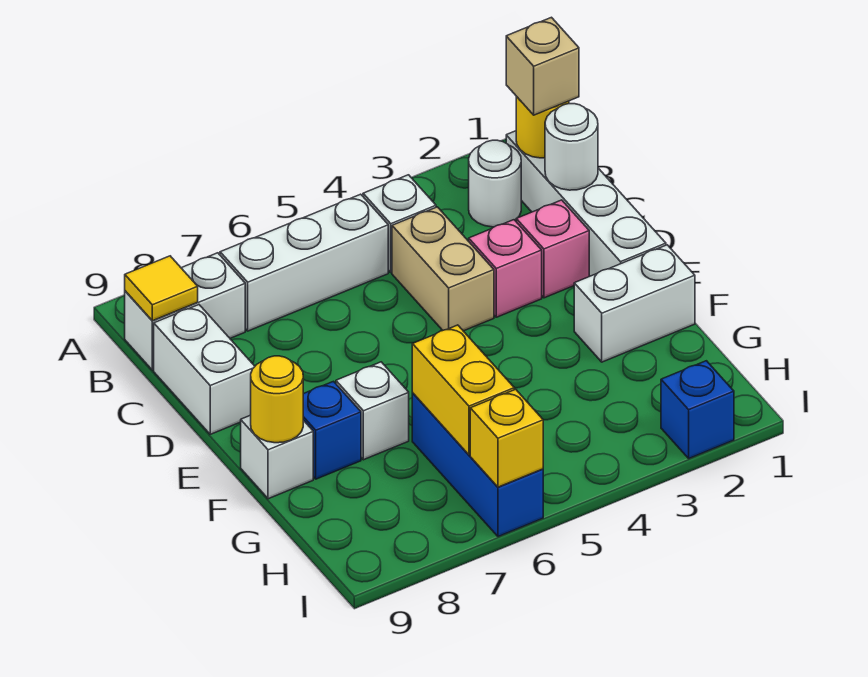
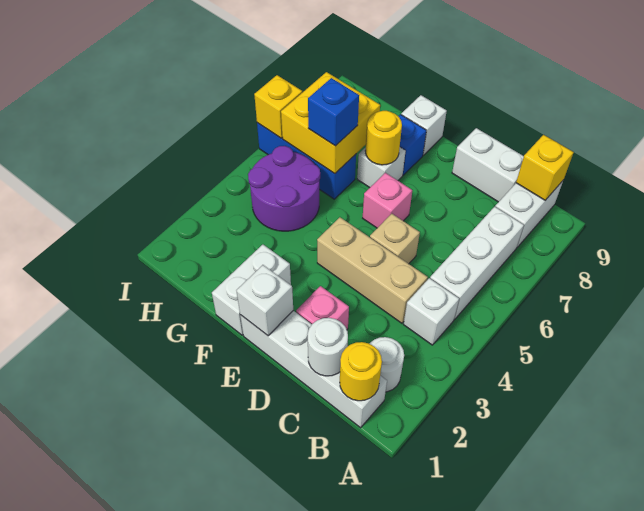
tan 1x1 brick [506,17,579,115] -> tan 1x1 brick moved to [370,214,420,264]
yellow 1x1 tile [125,256,198,321] -> yellow 1x1 brick [516,135,574,200]
tan 1x2 brick [392,207,494,331] -> tan 1x3 brick [317,217,428,323]
pink 1x1 brick [469,220,542,317] -> pink 1x1 brick moved to [363,173,412,228]
none -> white 1x1 brick [236,265,293,336]
yellow 1x1 round brick [251,356,303,443] -> yellow 1x1 round brick moved to [365,111,402,165]
none -> purple 2x2 round brick [248,146,320,231]
yellow 1x2 brick [412,325,514,455] -> yellow 2x2 brick [281,72,380,174]
blue 1x1 brick [661,361,734,458] -> blue 1x1 brick moved to [308,78,359,146]

